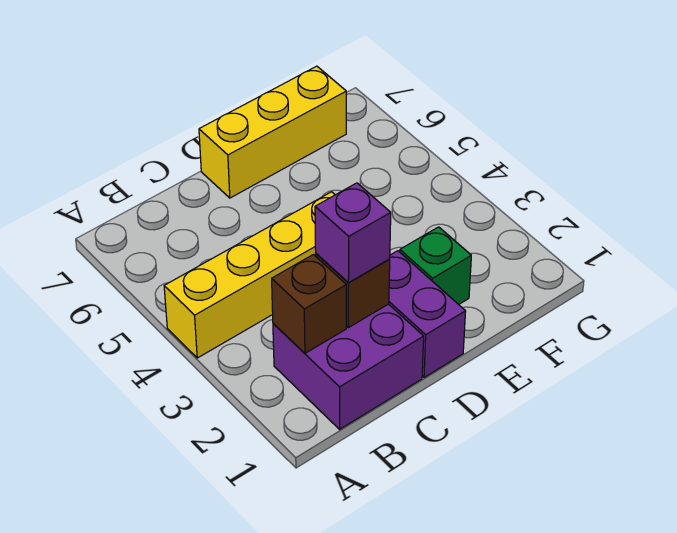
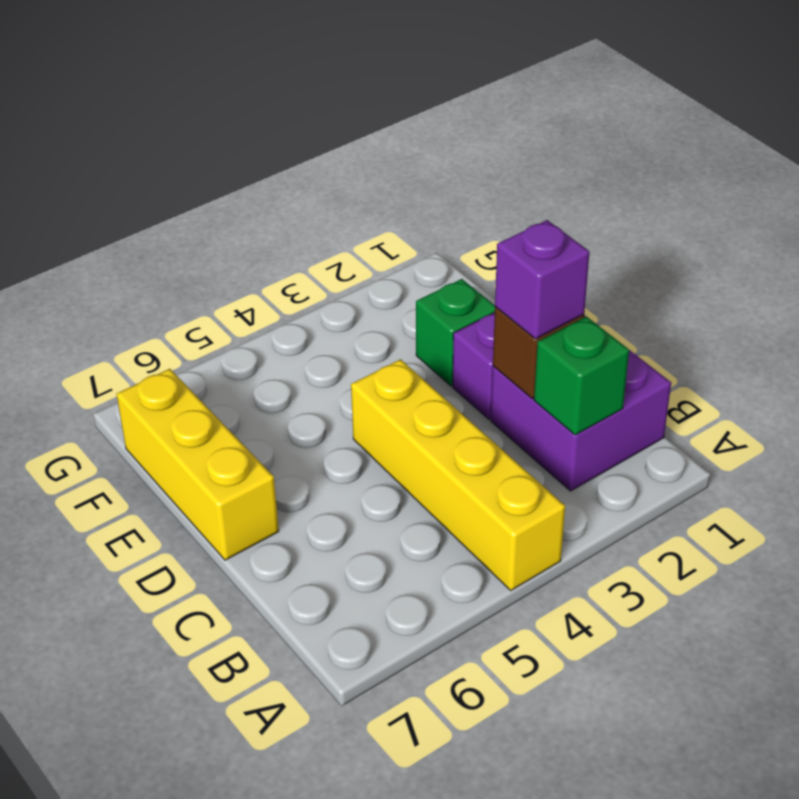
brown 1x1 brick [272,255,346,353] -> green 1x1 brick [534,316,629,435]

